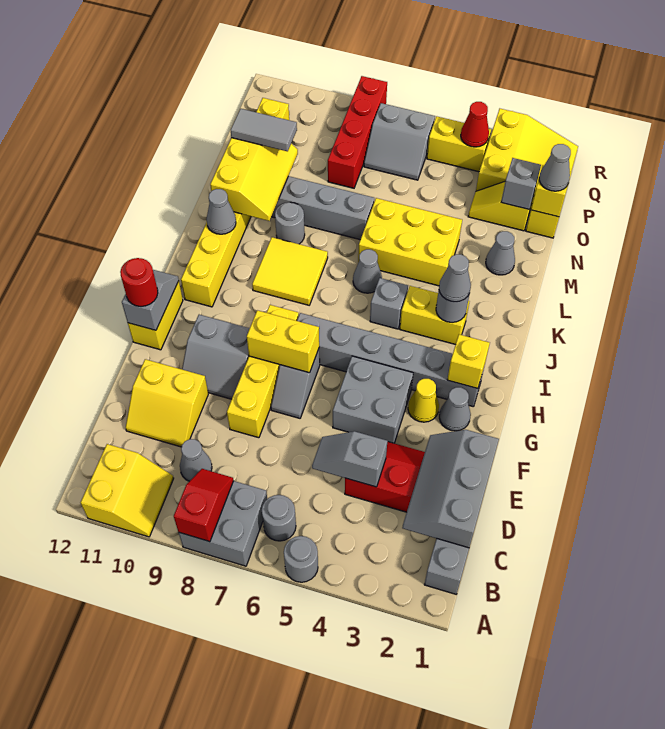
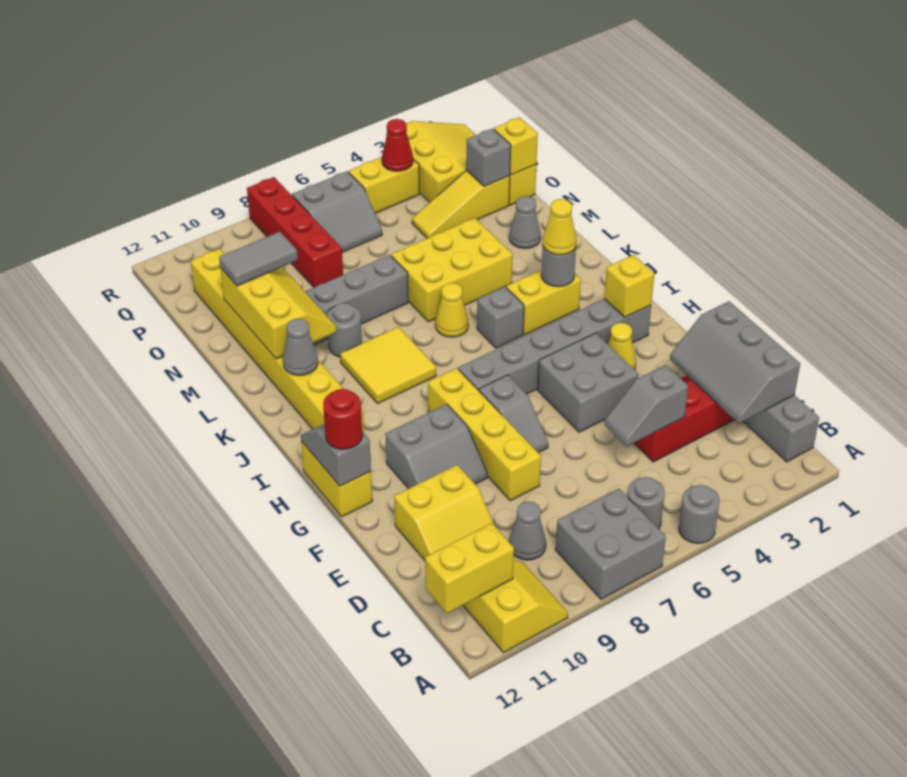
red 1x2 slope [174,469,234,542] -> none
grey 1x1 cone [439,387,471,431] -> none
yellow 1x2 brick [247,310,319,373] -> yellow 1x2 brick moved to [425,523,514,613]
grey 1x1 cone [439,254,471,302] -> yellow 1x1 cone [543,199,577,255]
grey 1x1 cone [353,249,382,293] -> yellow 1x1 cone [436,283,468,337]
grey 1x1 cone [539,144,571,191] -> none
yellow 1x2 slope [468,182,534,231] -> yellow 1x3 slope [412,170,510,238]

